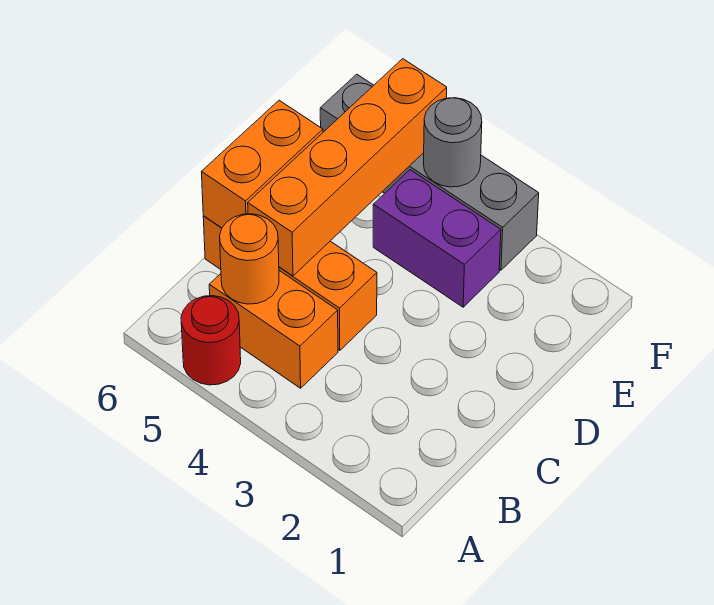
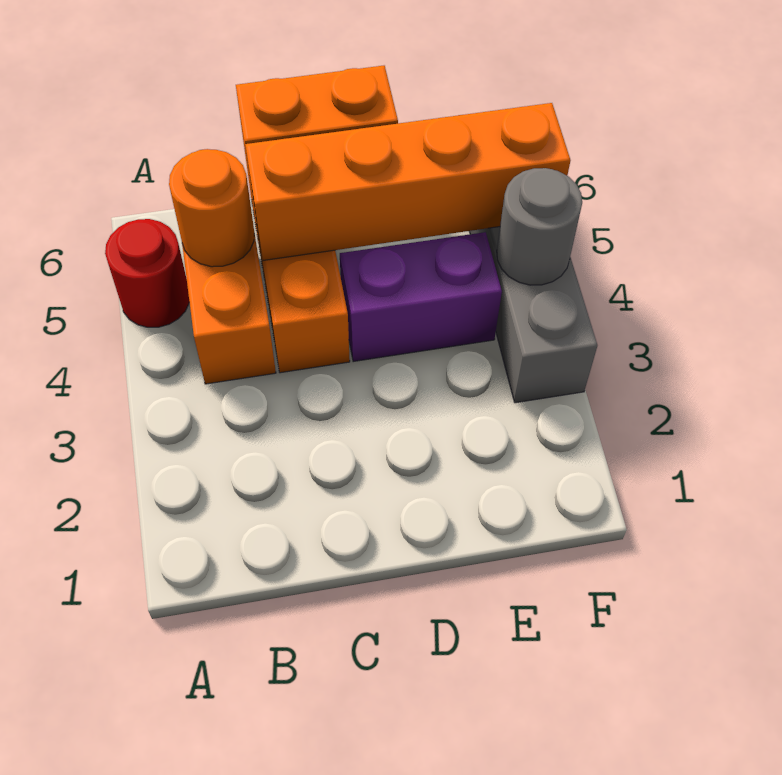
purple 1x2 brick [373,170,501,307] -> purple 1x2 brick turned to [340,232,502,362]

